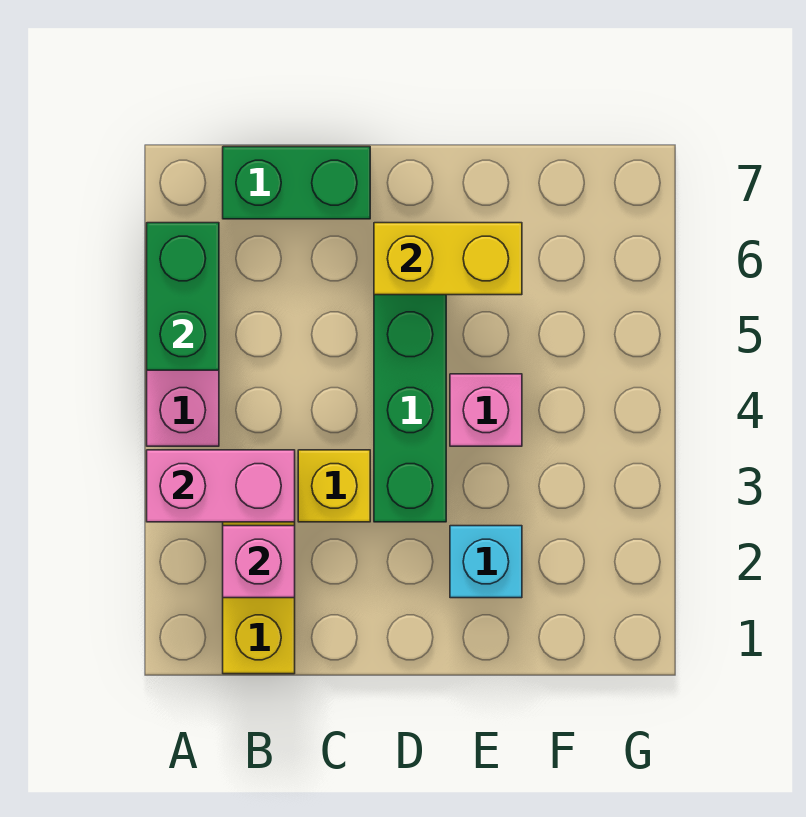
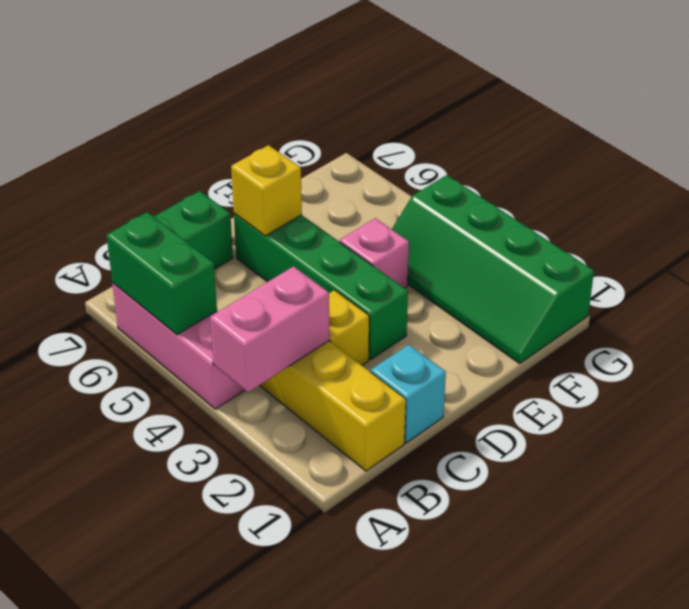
pink 1x1 brick [223,526,295,598] -> none
yellow 1x2 brick [374,223,522,295] -> yellow 1x1 brick [231,145,302,236]
cyan 1x1 brick [450,526,522,598] -> cyan 1x1 brick moved to [371,345,446,443]
none -> green 2x4 slope [392,175,594,364]

